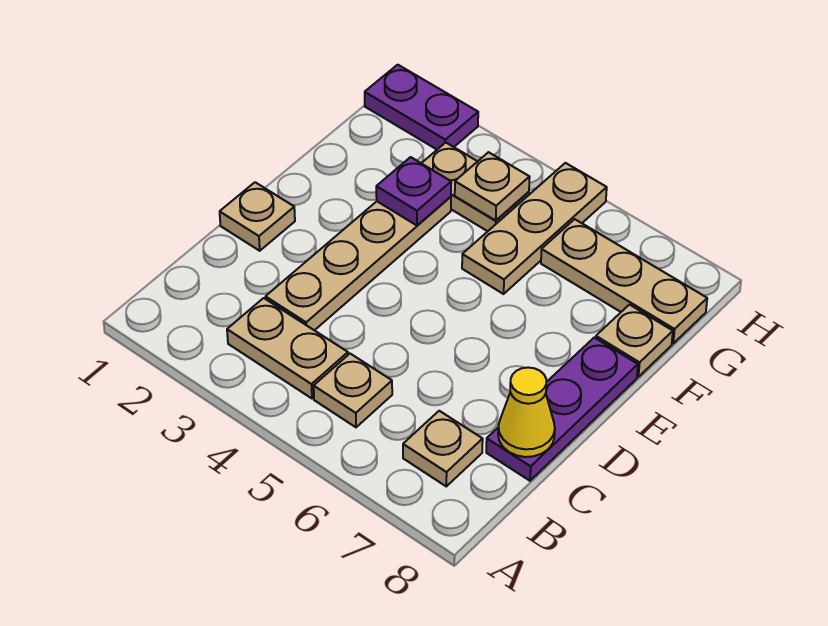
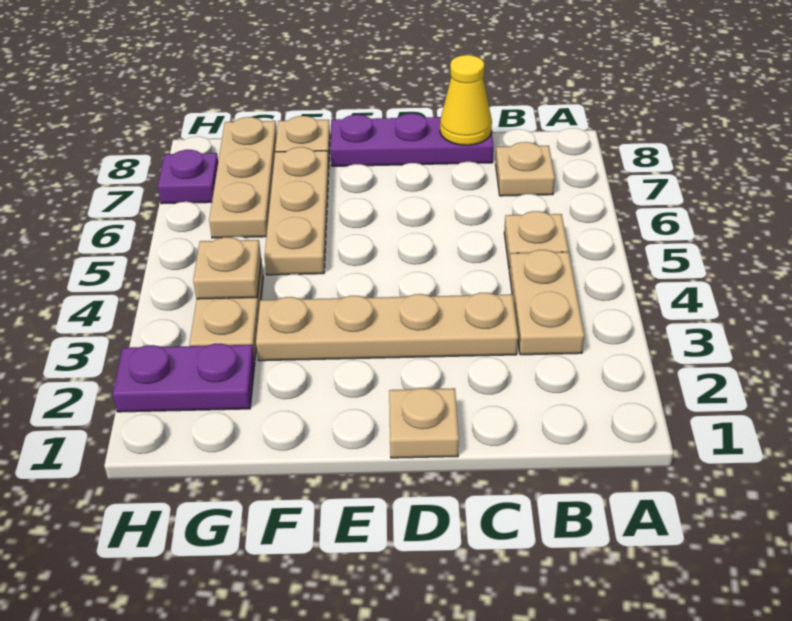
purple 1x1 plate [376,157,451,225] -> purple 1x1 plate moved to [158,150,218,204]
tan 1x3 plate [462,163,607,294] -> tan 1x3 plate turned to [264,147,329,275]
purple 1x2 plate [365,65,478,149] -> purple 1x2 plate turned to [113,344,255,412]

